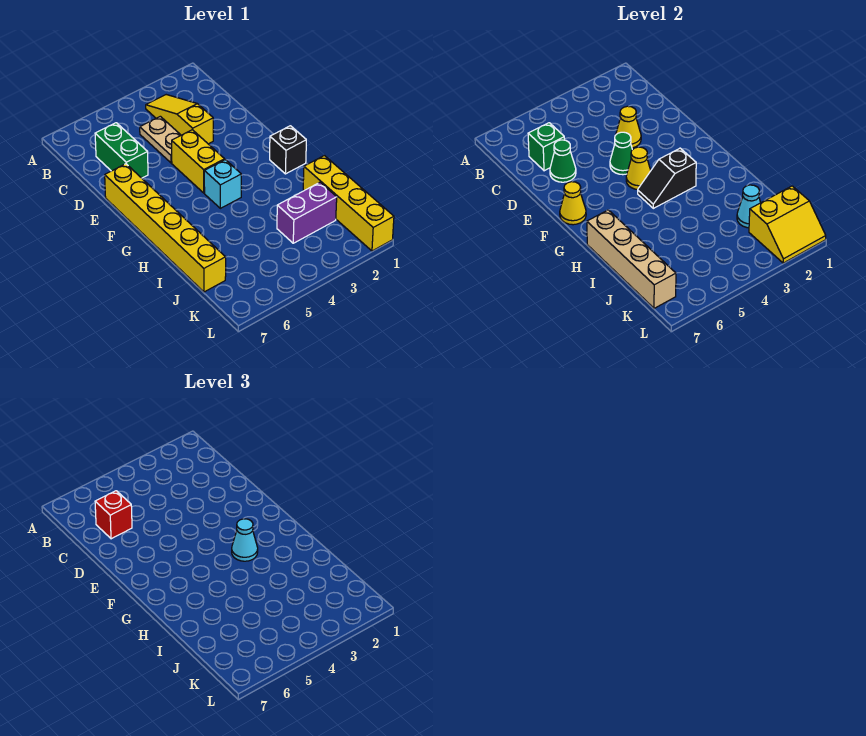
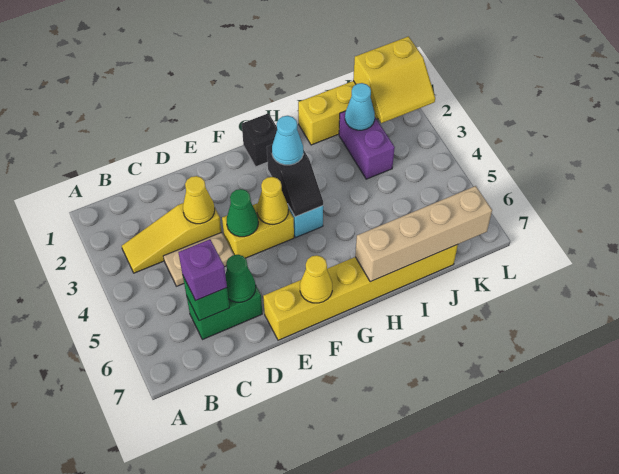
red 1x1 brick [95,491,132,539] -> purple 1x1 brick [178,239,227,300]
yellow 2x2 slope [749,186,826,263] -> yellow 2x2 slope turned to [353,36,435,123]

